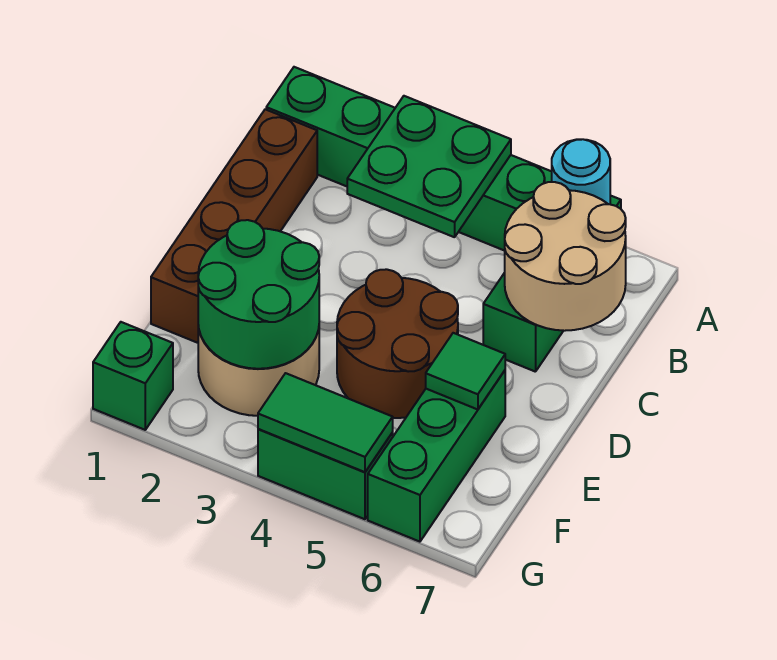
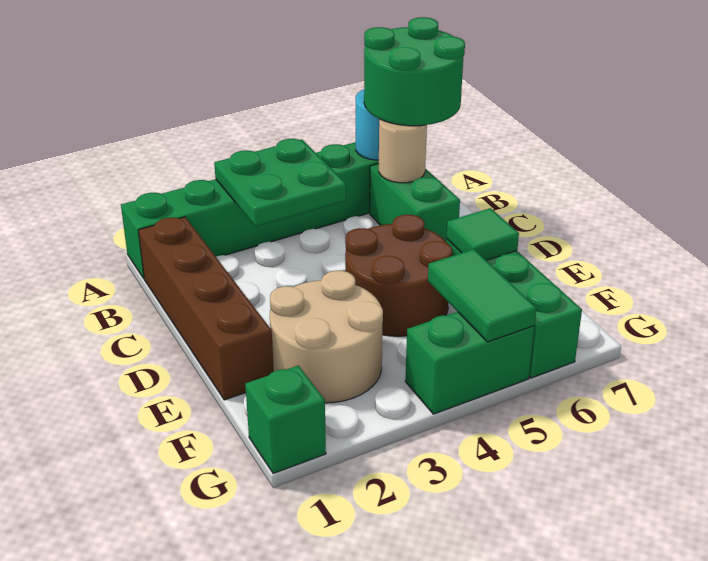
tan 2x2 round brick [505,182,626,331] -> tan 1x1 round brick [379,119,427,183]
green 2x2 round brick [198,220,319,369] -> green 2x2 round brick moved to [364,17,465,126]
green 1x2 tile [258,373,393,472] -> green 1x2 tile turned to [428,249,536,342]

